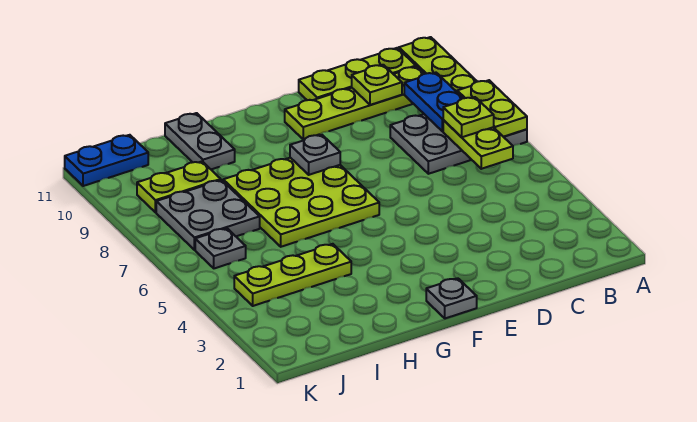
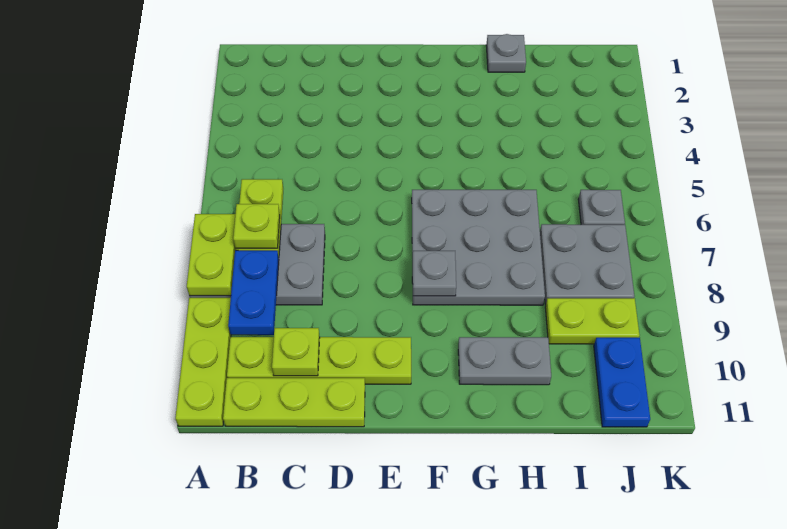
grey 1x1 plate [426,278,477,318] -> grey 1x1 plate moved to [486,34,526,72]
lime 3x3 plate [223,158,379,247] -> grey 3x3 plate [412,190,545,305]
lime 1x3 plate [234,244,351,306] -> none
grey 1x2 plate [165,113,235,169] -> grey 1x2 plate turned to [458,337,551,385]
blue 1x2 plate [65,135,148,186] -> blue 1x2 plate turned to [594,338,650,427]

